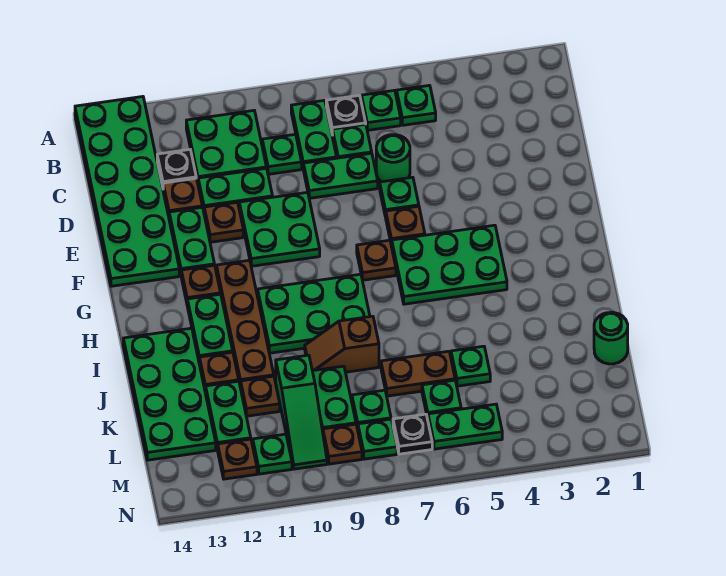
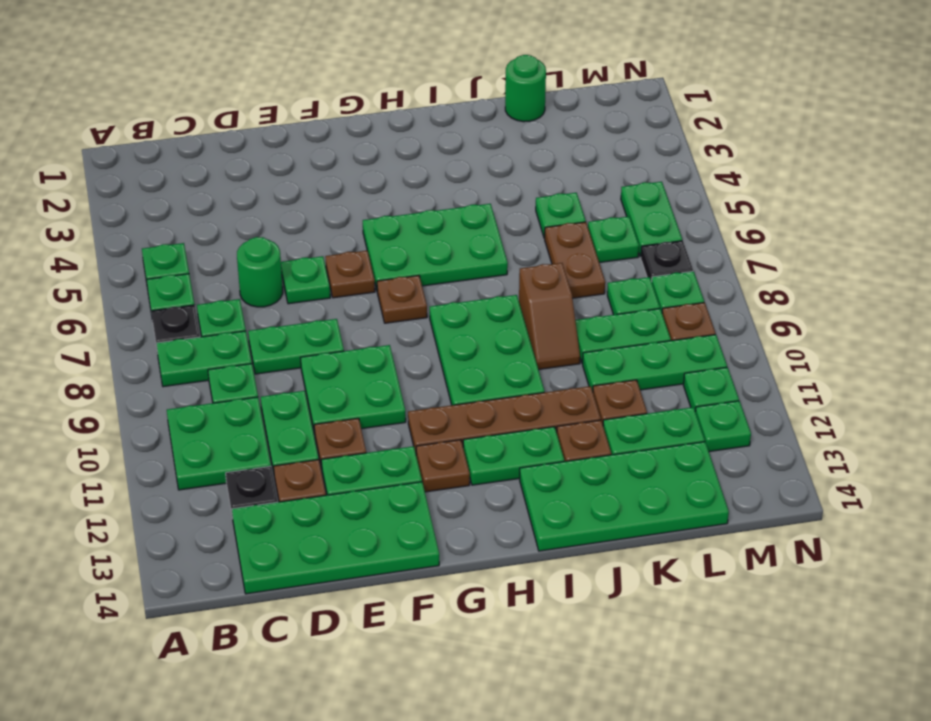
green 2x6 plate [75,97,179,286] -> green 2x4 plate [232,482,439,594]
green 1x2 plate [303,153,378,198] -> green 1x2 plate turned to [248,319,344,374]
green 2x3 plate [391,225,507,304] -> green 2x3 plate turned to [363,204,508,290]
green 1x3 slope [276,355,327,469] -> green 1x3 plate [583,335,727,391]
brown 1x1 plate [218,439,257,479] -> green 1x1 plate [695,401,751,452]

